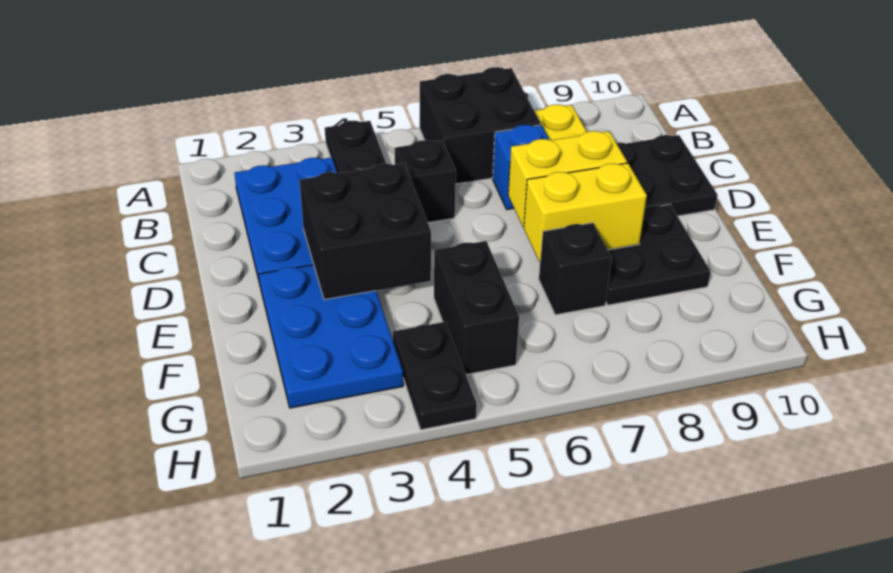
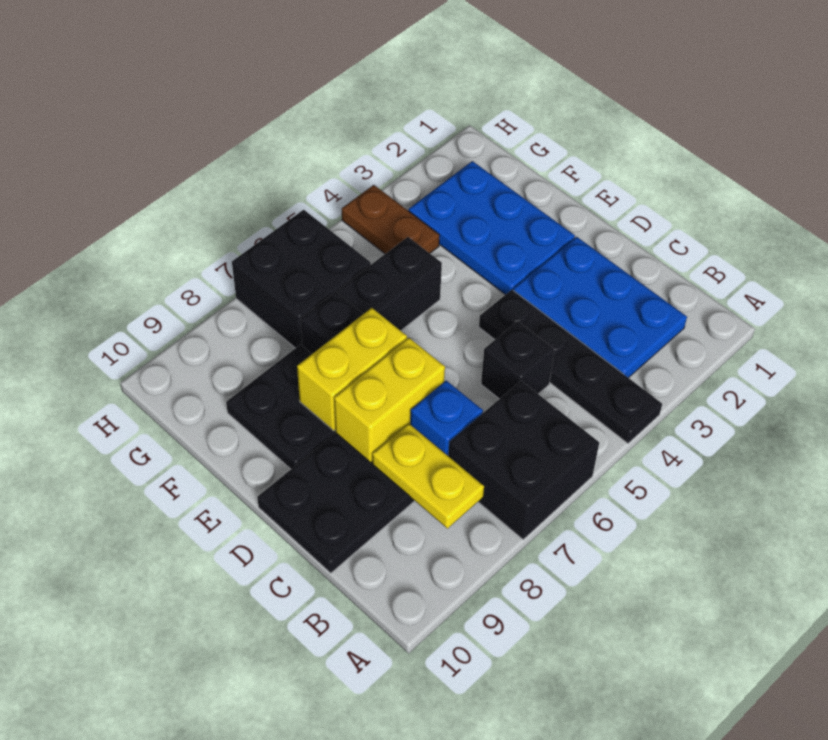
black 2x2 brick [299,163,431,300] -> black 2x2 brick moved to [232,210,371,348]
black 1x2 brick [434,241,519,375] -> black 1x2 brick turned to [338,237,442,331]
black 1x2 plate [393,322,477,430] -> brown 1x2 plate [342,185,440,254]

